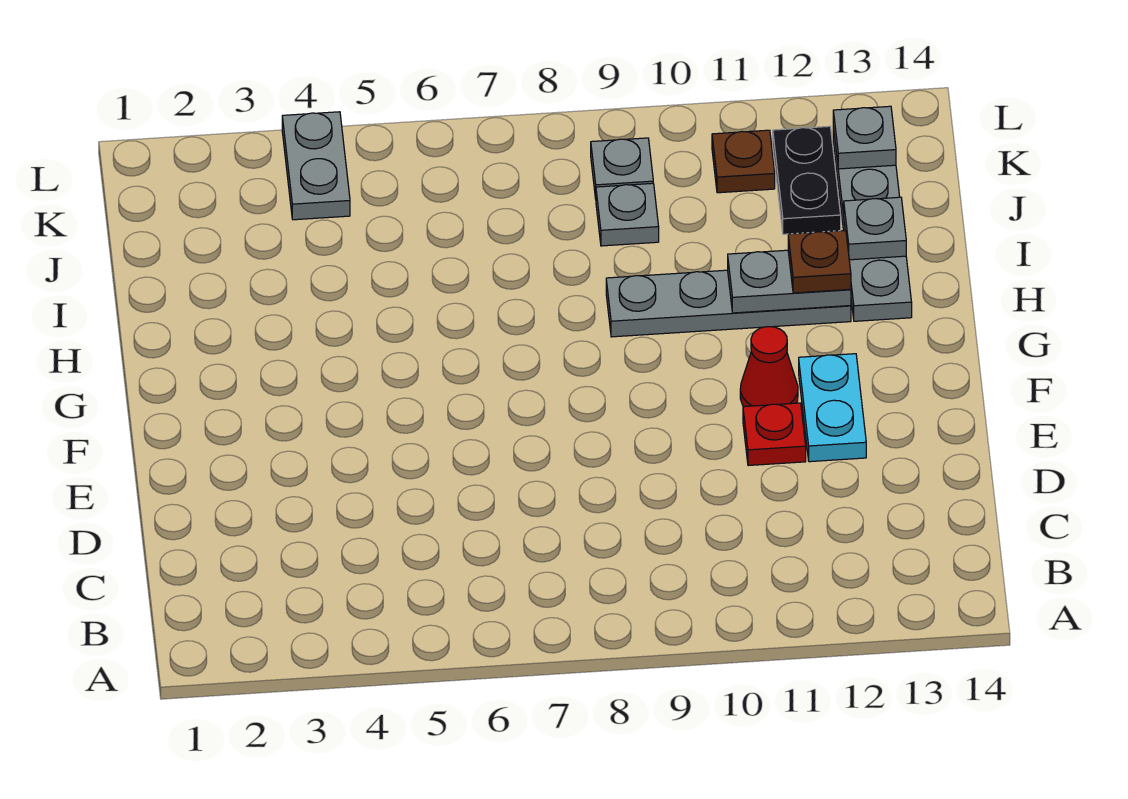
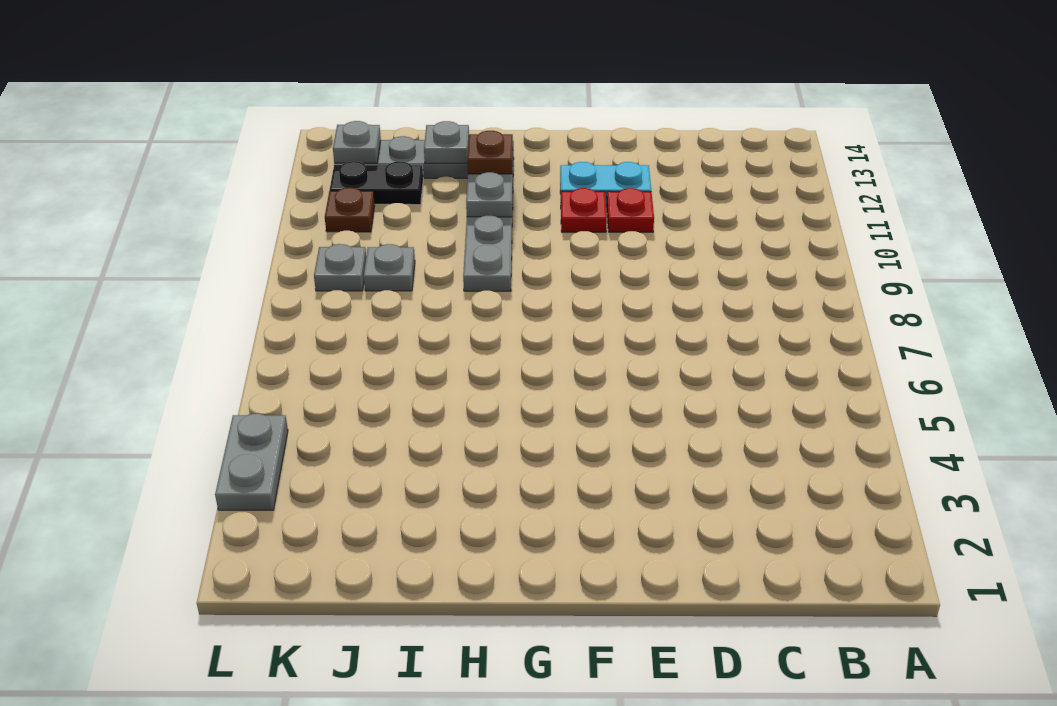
red 1x1 cone [740,327,798,407] -> red 1x1 plate [561,188,607,232]
grey 1x2 plate [282,112,350,220] -> grey 1x2 plate turned to [215,414,288,510]

